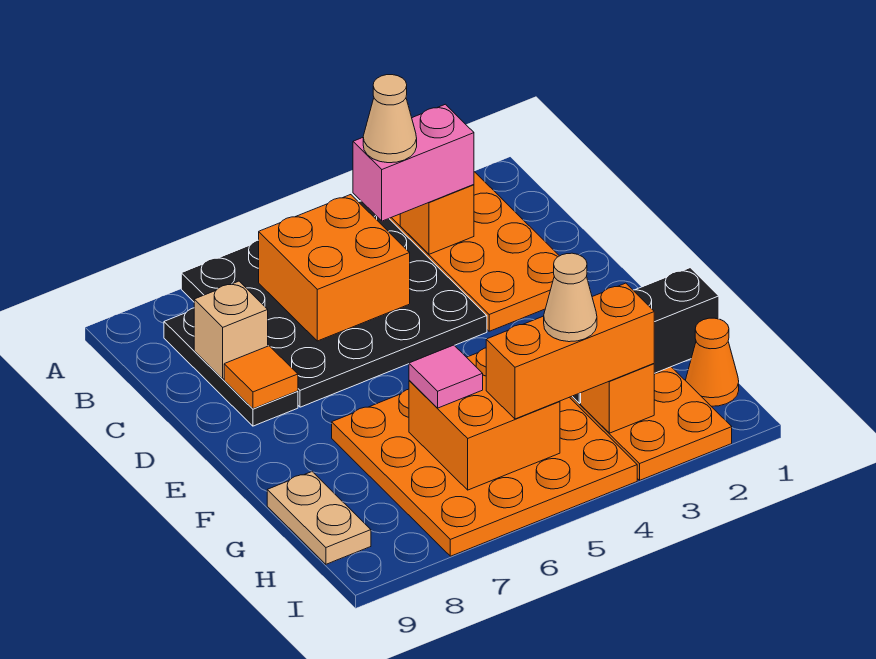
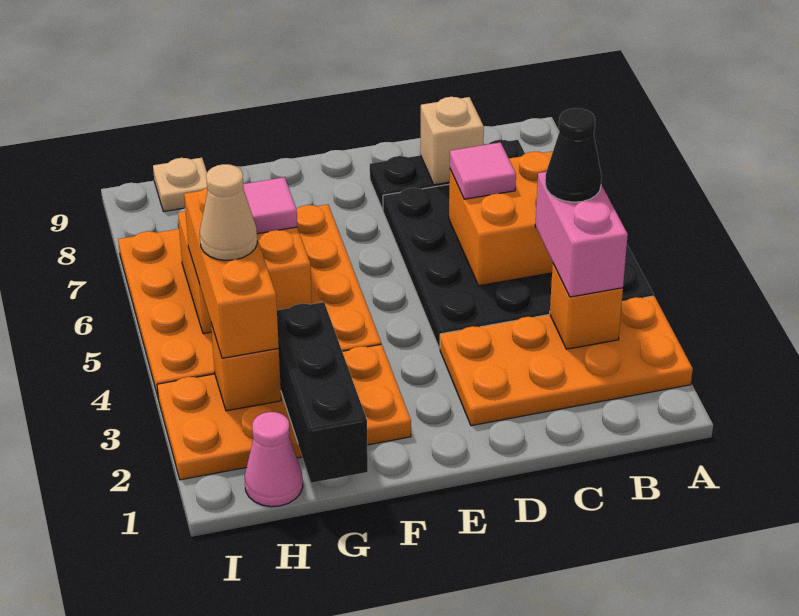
tan 1x1 cone [363,75,417,163] -> black 1x1 cone [545,108,602,202]
none -> pink 1x1 tile [450,142,516,199]
orange 1x1 tile [224,346,298,409] -> none
tan 1x2 plate [267,472,371,564] -> tan 1x1 plate [153,158,207,212]
orange 1x1 cone [686,318,739,406] -> pink 1x1 cone [245,412,303,507]

